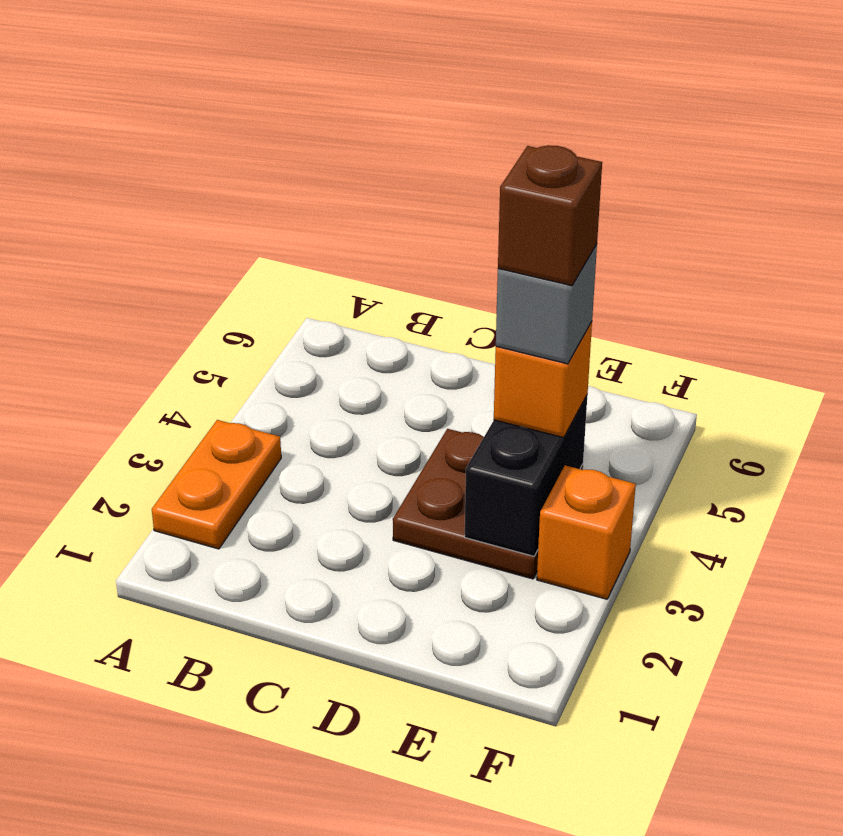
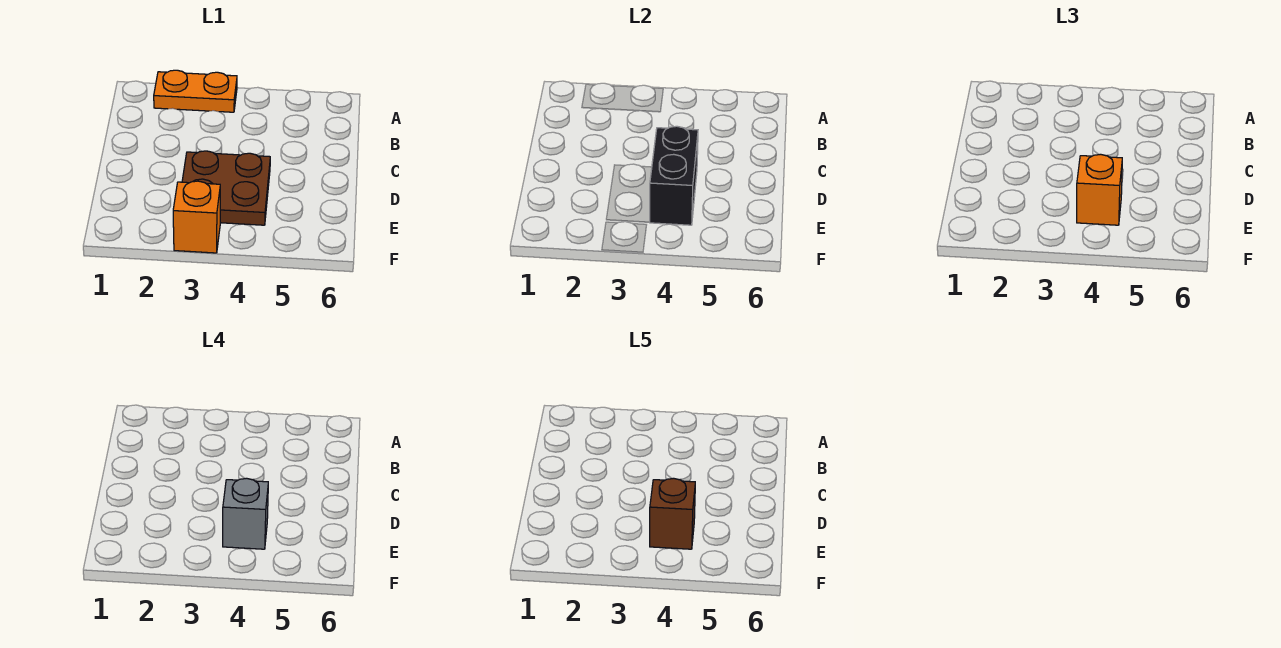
black 1x2 brick [465,396,587,556] -> black 1x2 brick turned to [650,126,698,225]

